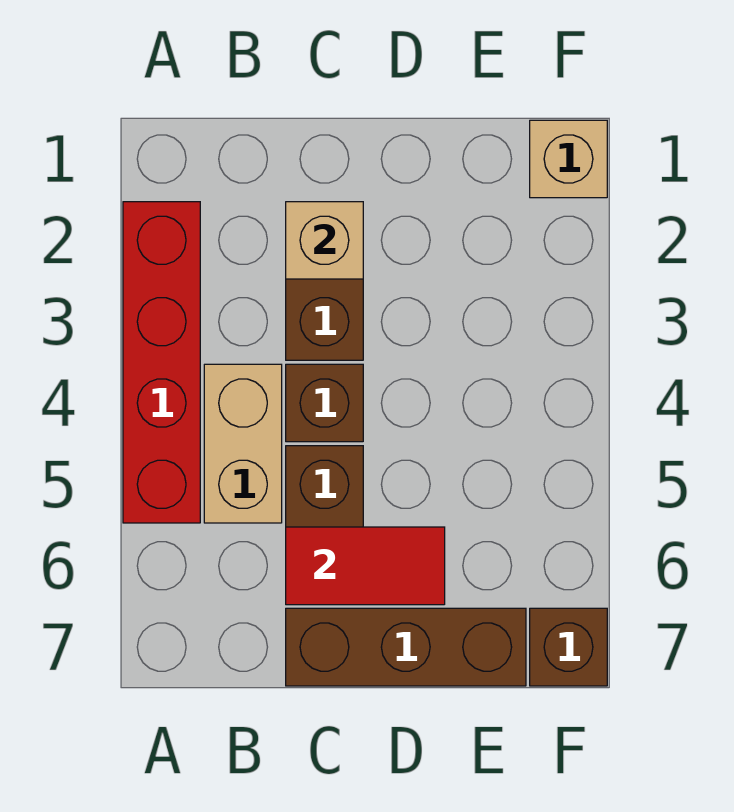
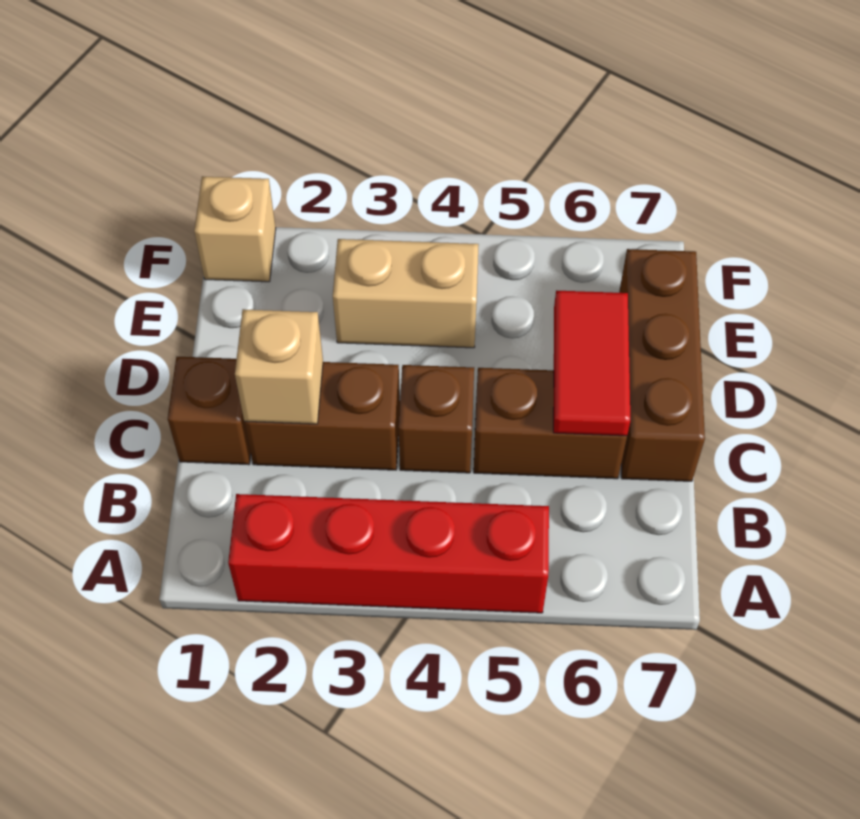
tan 1x2 brick [204,364,282,523] -> tan 1x2 brick moved to [333,239,479,348]
brown 1x1 brick [530,608,607,686] -> brown 1x1 brick moved to [168,357,251,465]

